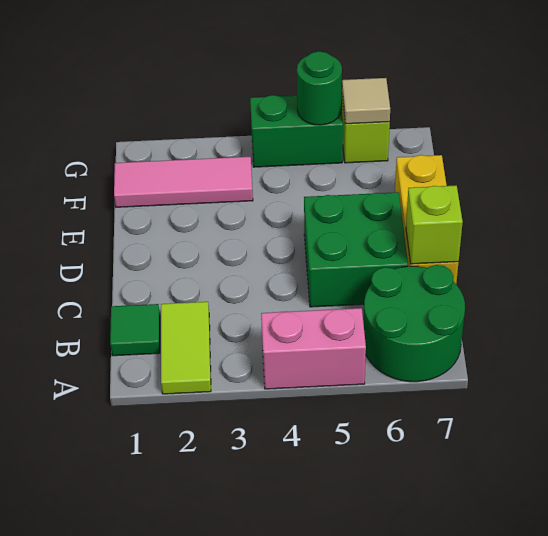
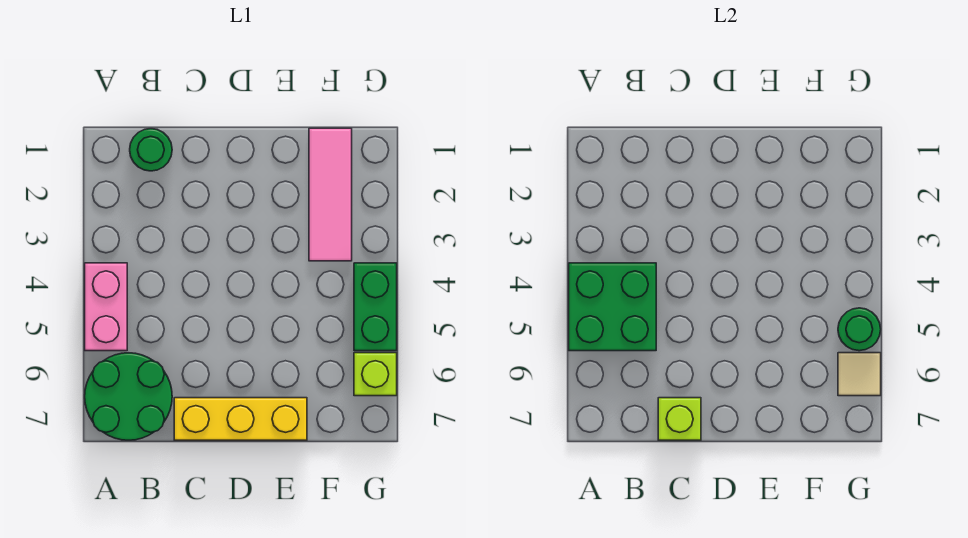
lime 1x2 tile [161,302,211,394] -> none
green 1x1 tile [110,304,160,356] -> green 1x1 round brick [130,129,172,171]
green 2x2 brick [304,192,408,307] -> green 2x2 brick moved to [569,263,656,351]

